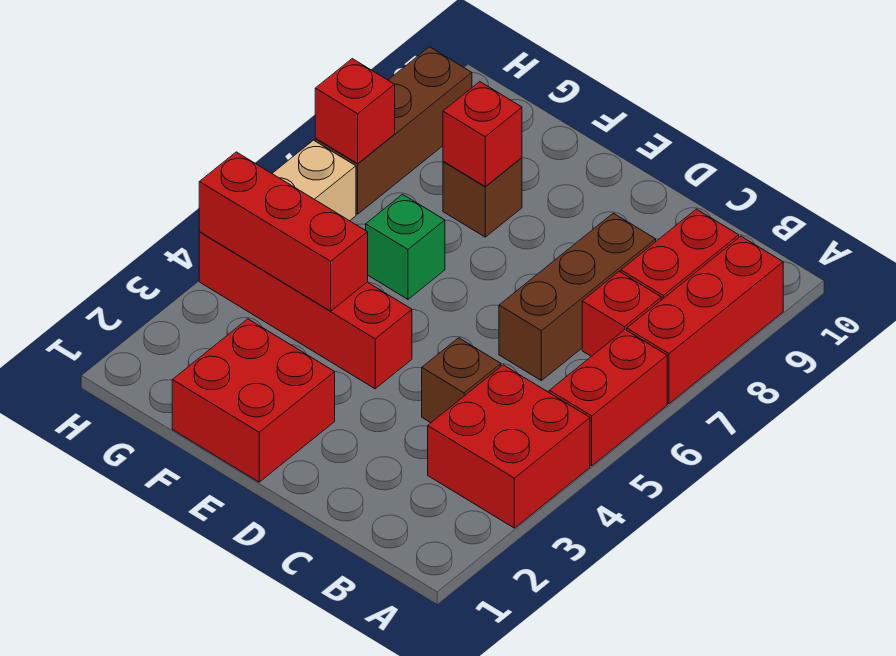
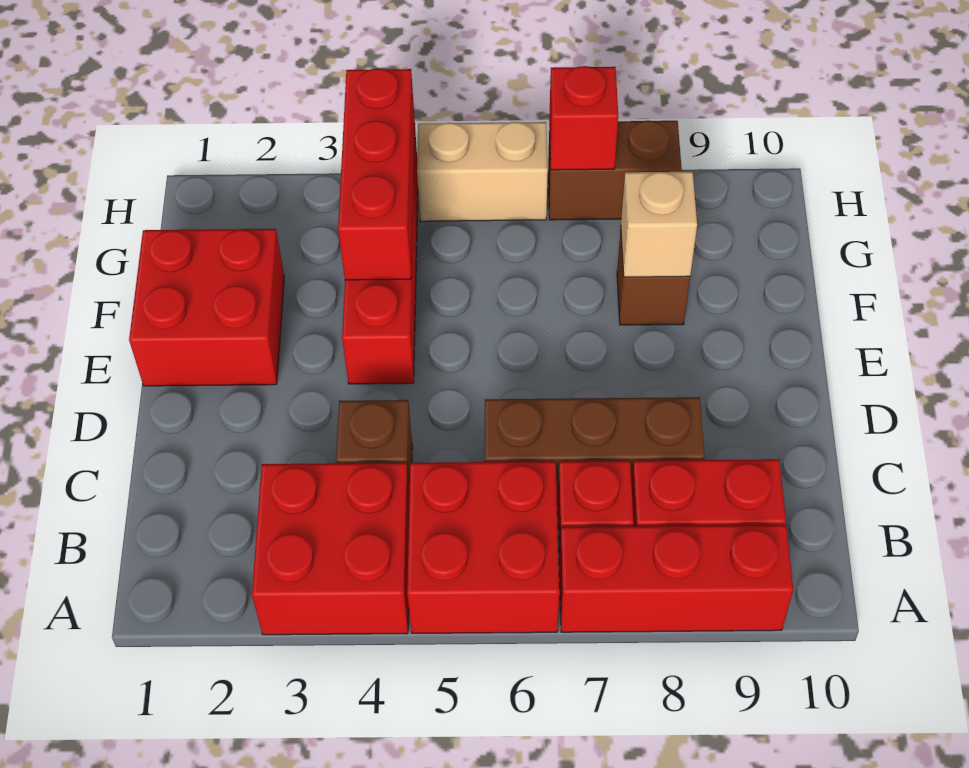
red 1x2 brick [549,330,667,466] -> red 2x2 brick [407,461,559,633]
green 1x1 brick [366,194,445,299] -> none
red 1x1 brick [443,82,522,186] -> tan 1x1 brick [621,172,697,277]
brown 1x3 brick [315,47,472,214] -> brown 1x2 brick [548,121,682,220]

